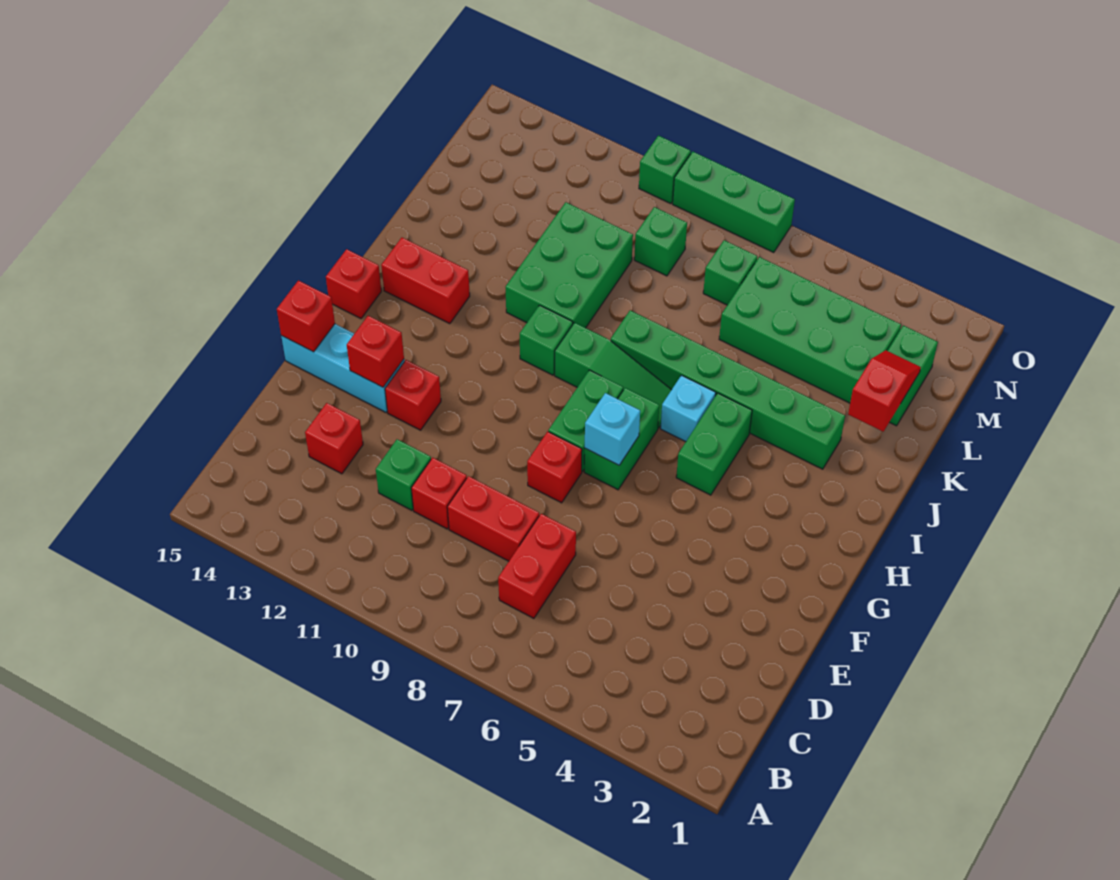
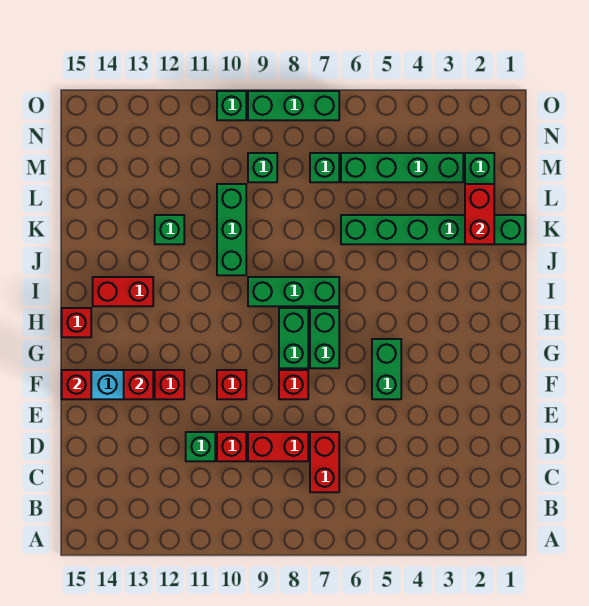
red 1x1 brick [305,403,363,474] -> red 1x1 brick moved to [217,370,246,399]
cyan 1x1 brick [585,393,640,465] -> none
green 1x2 brick [676,393,752,495] -> green 1x2 brick moved to [372,339,401,399]
cyan 1x1 brick [661,375,716,442] -> none
green 1x3 slope [555,323,671,428] -> green 1x3 brick [248,277,339,306]
green 1x1 brick [520,305,573,375] -> green 1x1 brick moved to [155,215,184,244]
green 1x6 brick [611,310,845,469] -> green 1x6 brick moved to [341,215,525,244]
green 2x3 brick [506,202,633,328] -> green 1x3 brick [217,184,246,275]
red 1x2 slope [848,350,921,432] -> red 1x2 brick [465,184,494,244]
green 2x4 brick [719,257,901,403] -> green 1x4 brick [341,153,463,182]

